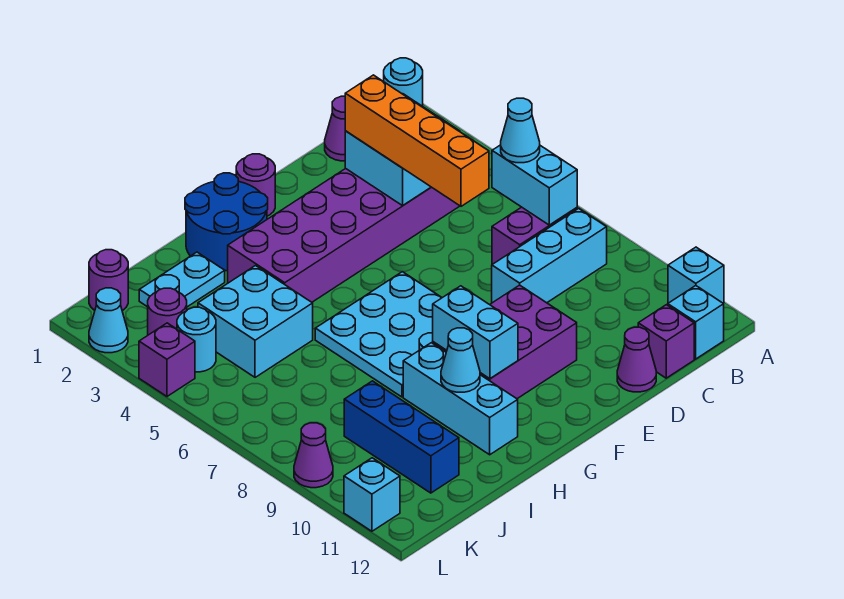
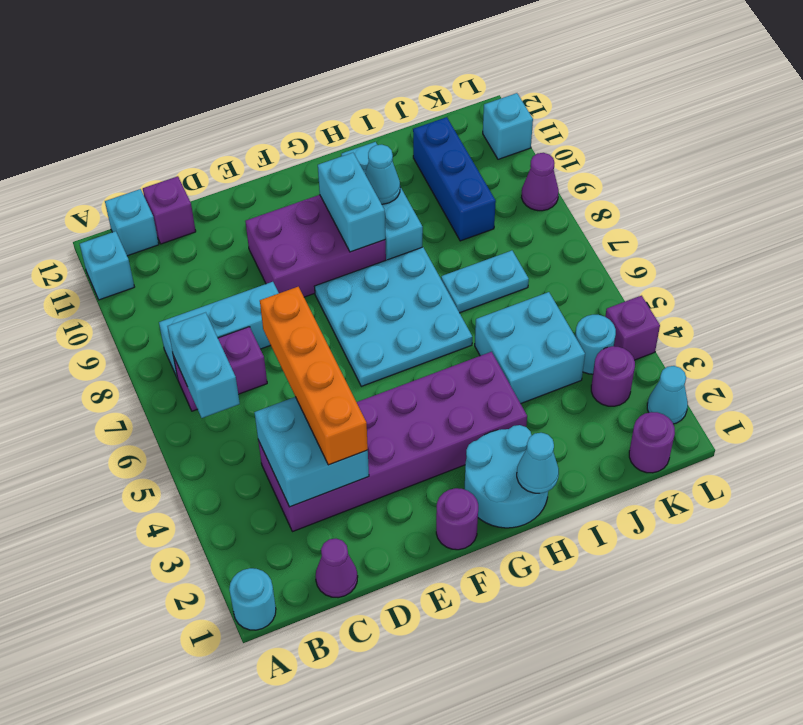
cyan 1x1 cone [501,98,540,163] -> cyan 1x1 cone moved to [517,433,559,493]
purple 1x1 cone [617,327,656,392] -> none
blue 2x2 round brick [185,173,268,271] -> cyan 2x2 round brick [465,425,548,528]
cyan 1x2 plate [139,252,225,307] -> cyan 1x2 plate moved to [441,251,529,313]

